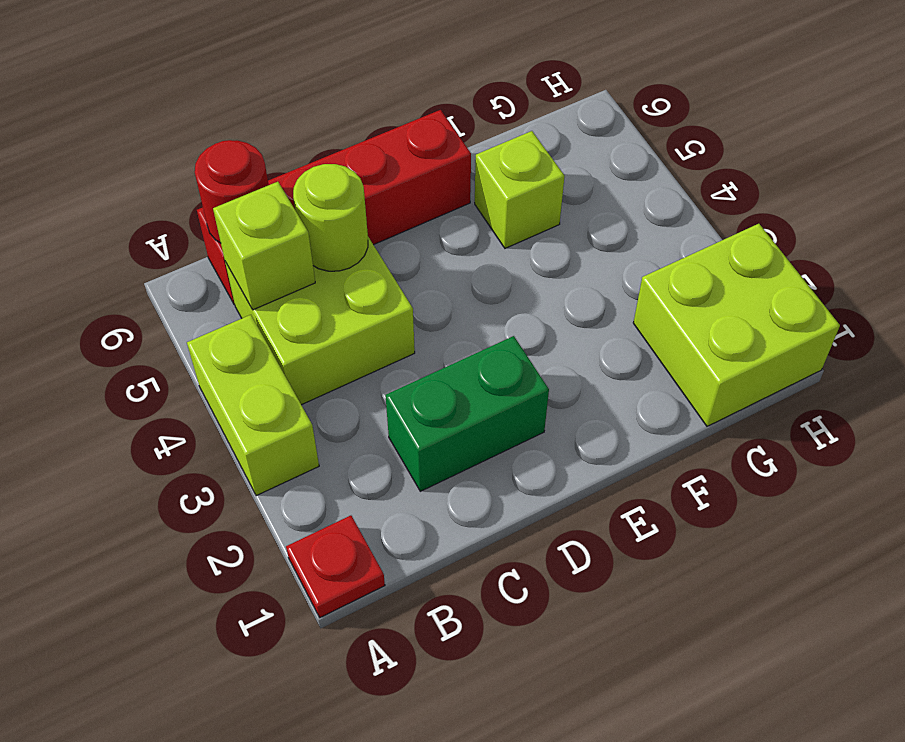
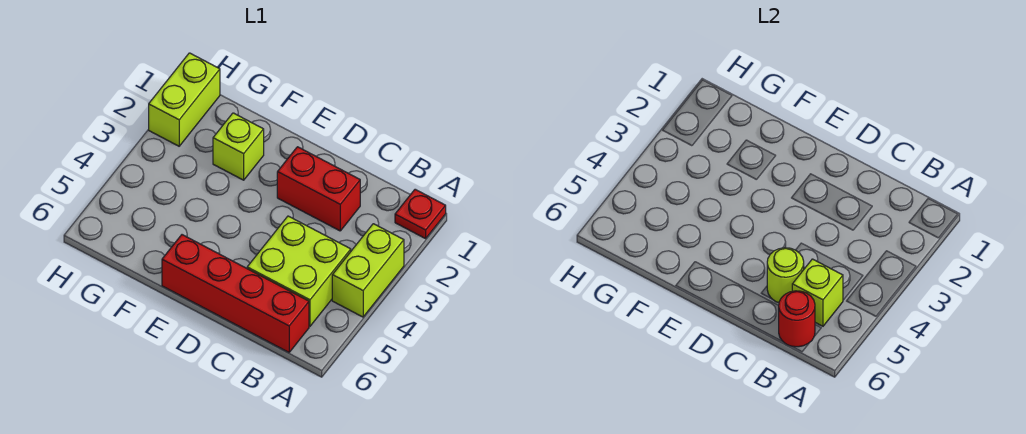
green 1x2 brick [386,336,549,491] -> red 1x2 brick [277,147,360,231]
lime 1x1 brick [475,131,565,248] -> lime 1x1 brick moved to [213,113,264,180]
lime 2x2 brick [633,224,840,426] -> lime 1x2 brick [149,53,220,146]

